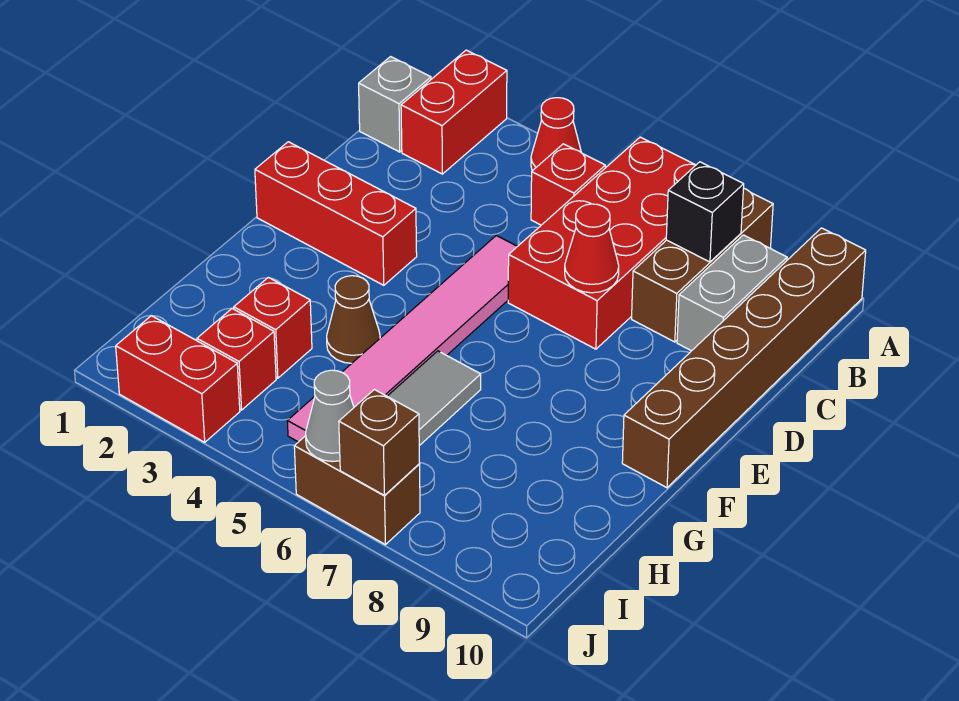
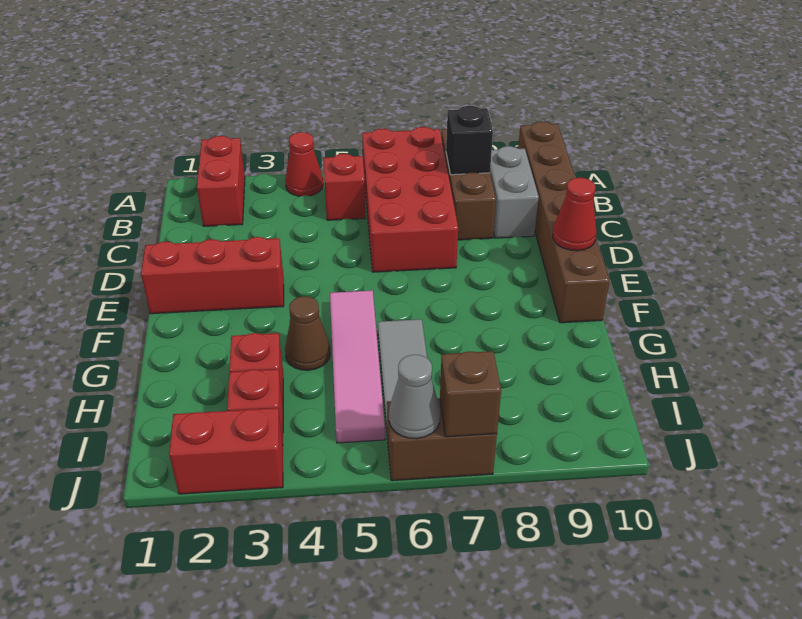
grey 1x1 brick [359,57,431,152] -> none
pink 1x6 tile [287,235,517,442] -> pink 1x4 tile [330,290,385,443]
red 1x1 cone [565,204,619,293] -> red 1x1 cone moved to [553,178,597,251]

